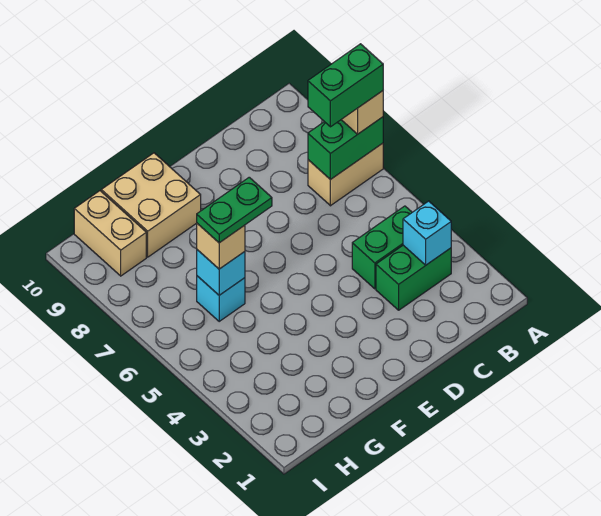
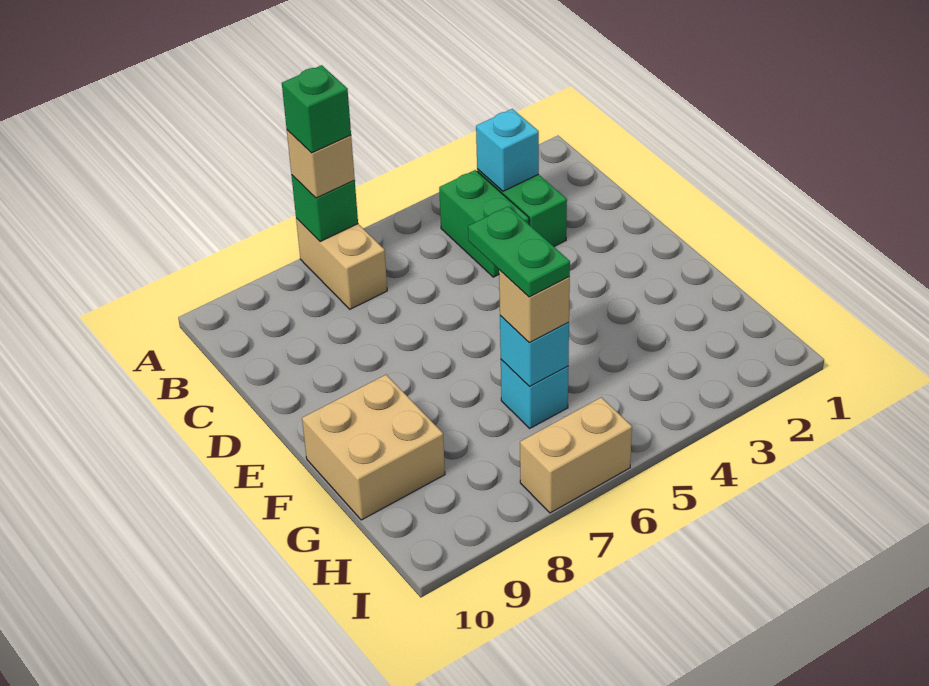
green 1x2 brick [308,117,383,180] -> green 1x1 brick [291,175,358,242]
green 1x2 brick [308,44,383,127] -> green 1x1 brick [282,65,351,153]
tan 1x2 brick [74,191,146,276] -> tan 1x2 brick moved to [520,397,632,513]

